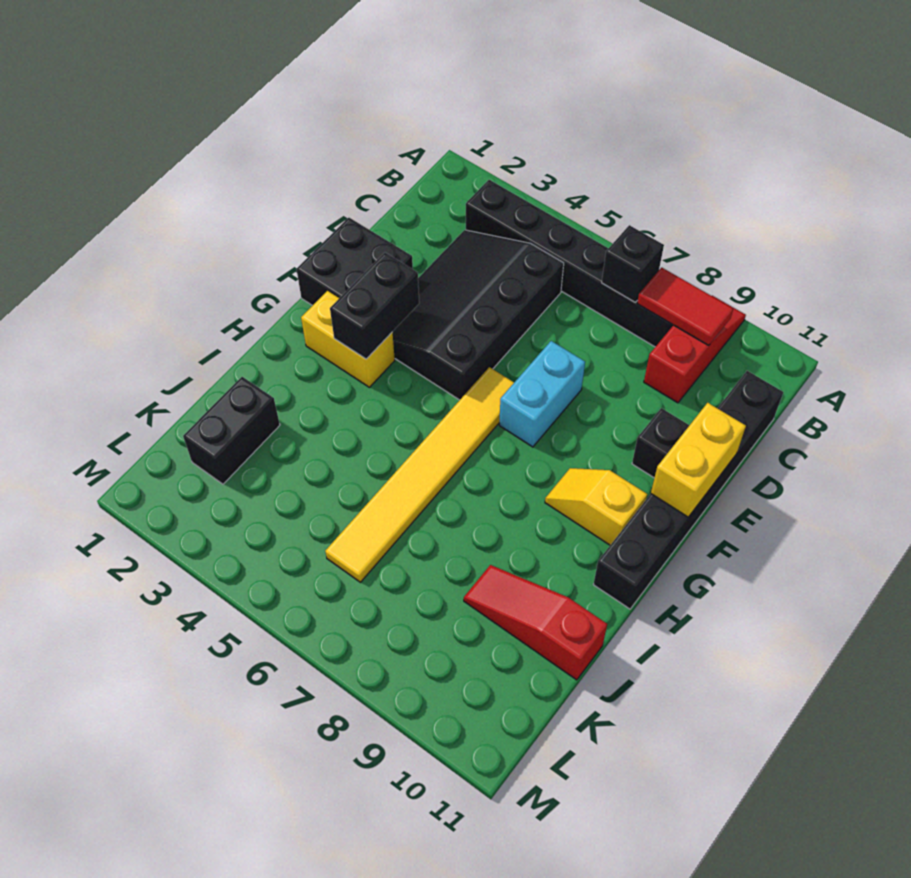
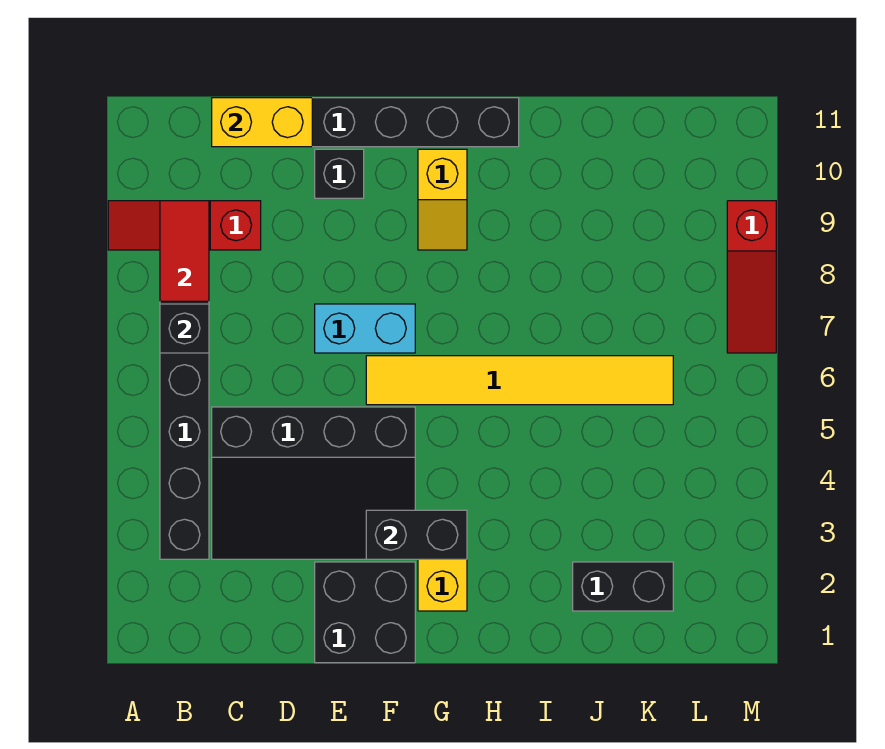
yellow 1x2 brick [651,403,746,517] -> yellow 1x2 brick moved to [212,98,312,147]
red 1x3 slope [464,565,607,680] -> red 1x3 slope moved to [727,201,776,353]

